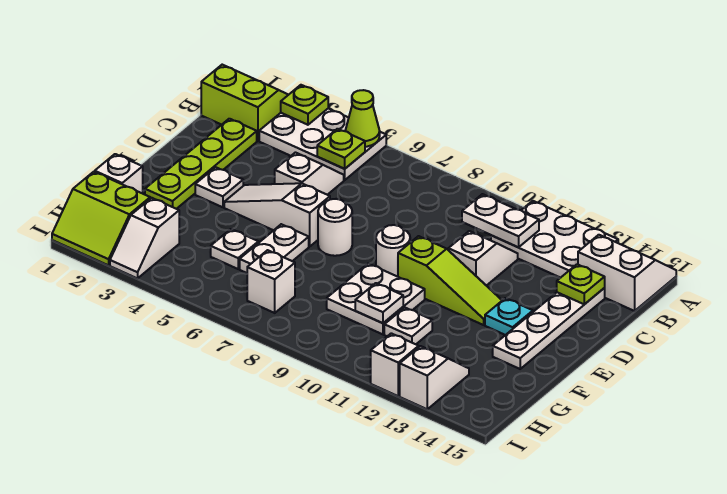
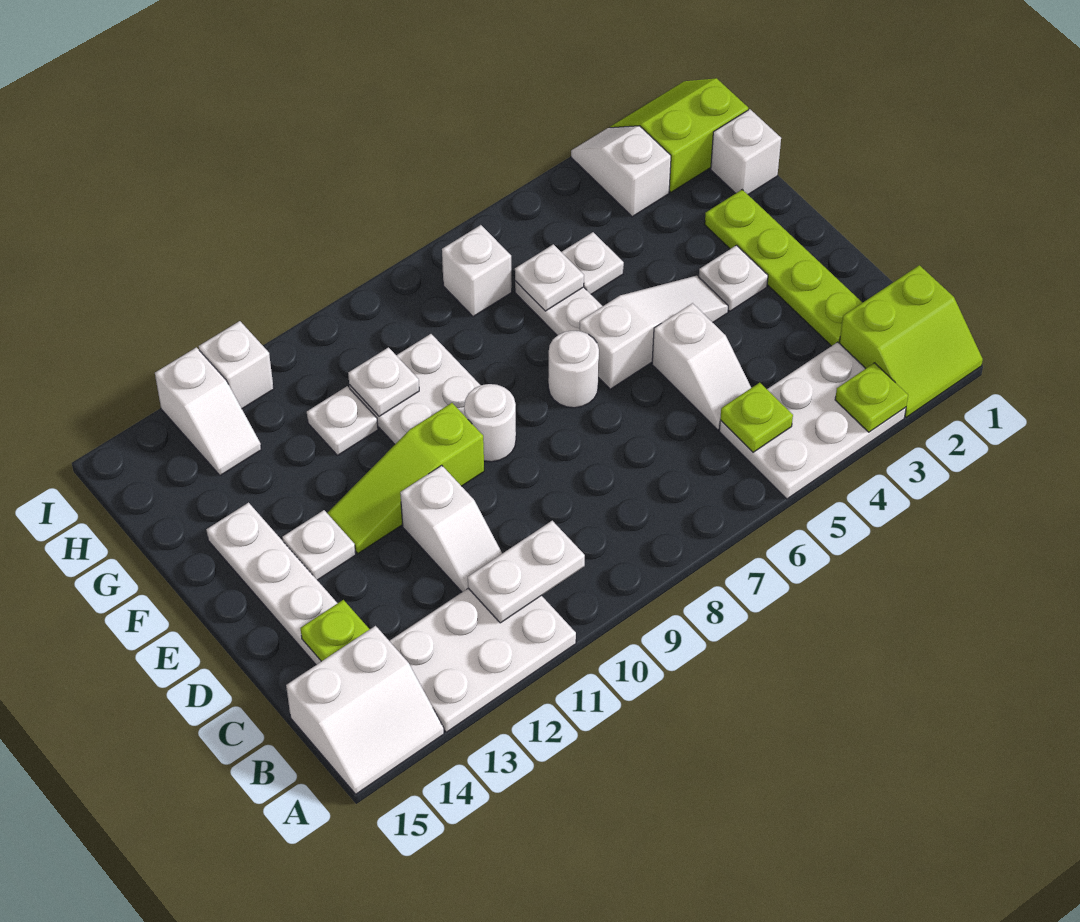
lime 1x1 cone [345,90,380,147] -> none
cyan 1x1 plate [485,298,533,335] -> white 1x1 plate [282,510,356,580]
none -> white 1x1 plate [515,244,584,311]

